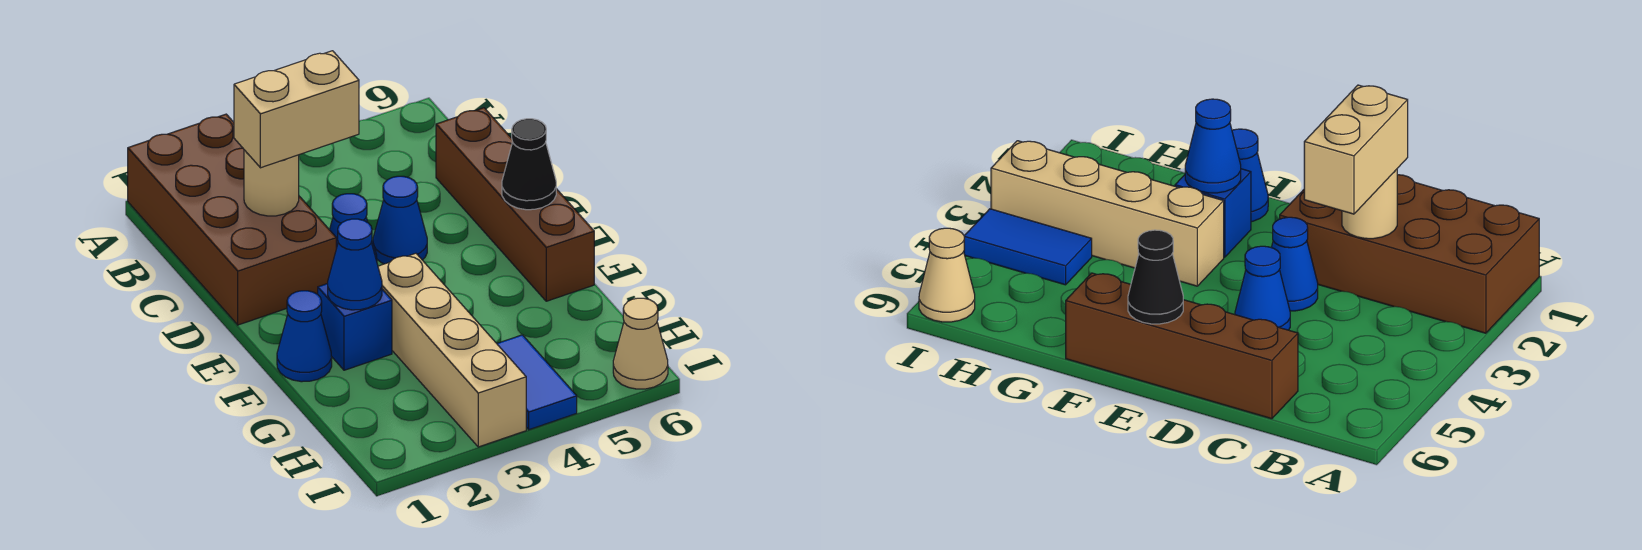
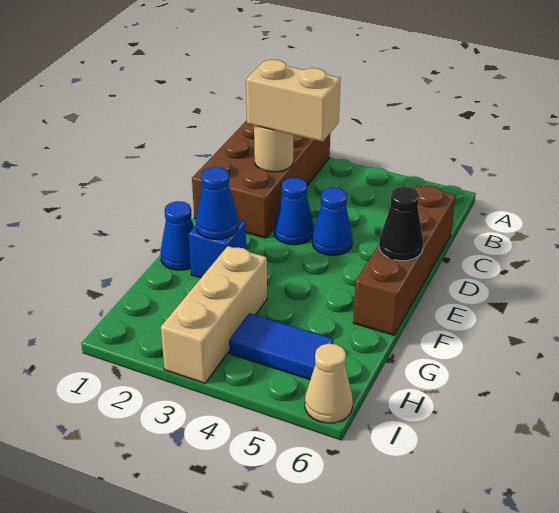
tan 1x4 brick [378,253,526,447] -> tan 1x3 brick [161,246,267,383]
blue 1x2 tile [497,335,577,430] -> blue 1x2 tile turned to [229,313,333,379]

